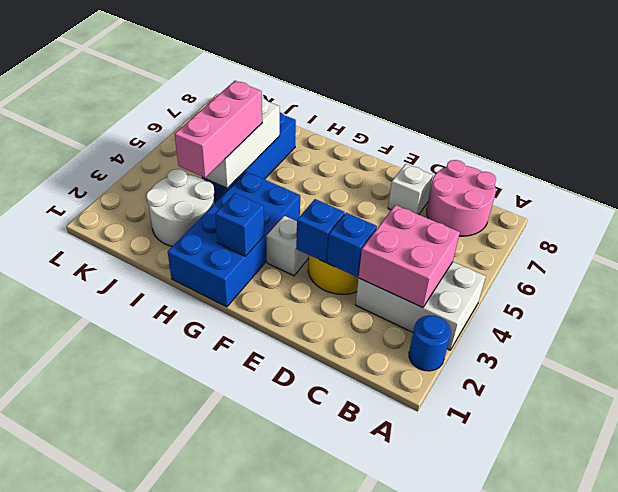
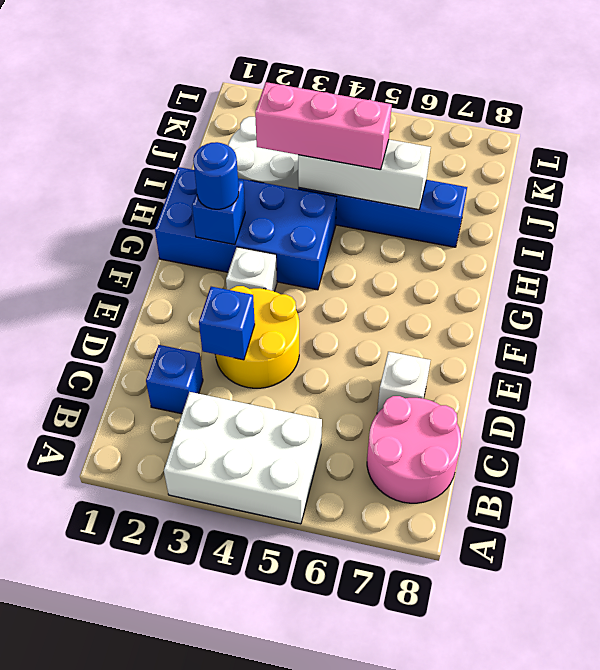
blue 1x1 round brick [409,315,451,371] -> blue 1x1 round brick moved to [193,142,239,209]
white 2x3 brick [356,262,486,350] -> white 2x3 brick turned to [164,392,322,524]
pink 2x2 brick [359,205,460,308] -> none
blue 1x1 brick [296,199,345,262] -> blue 1x1 brick moved to [146,345,203,414]

